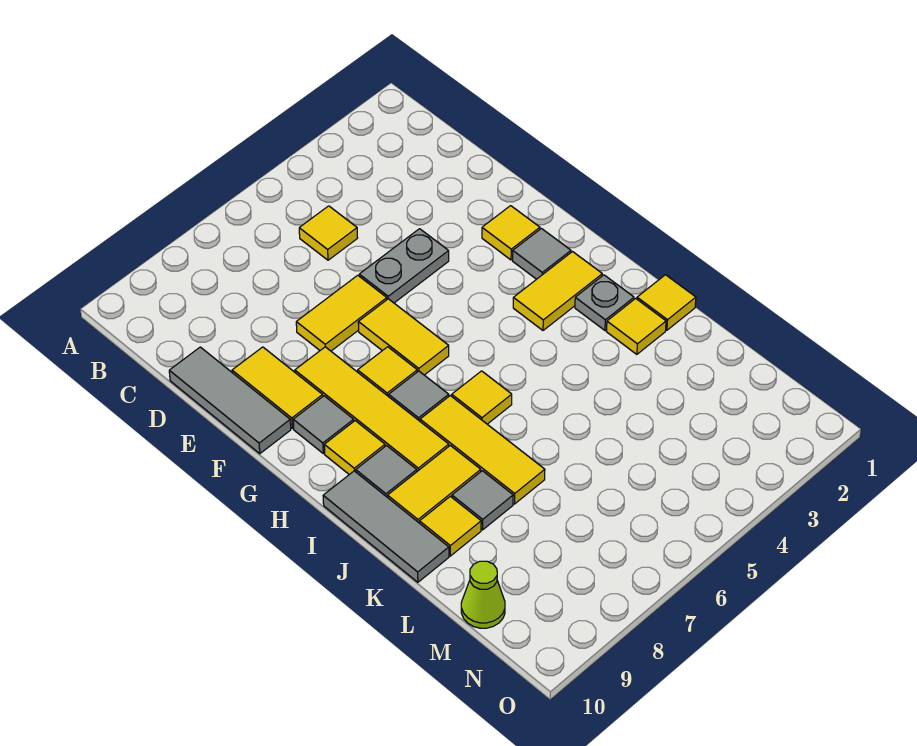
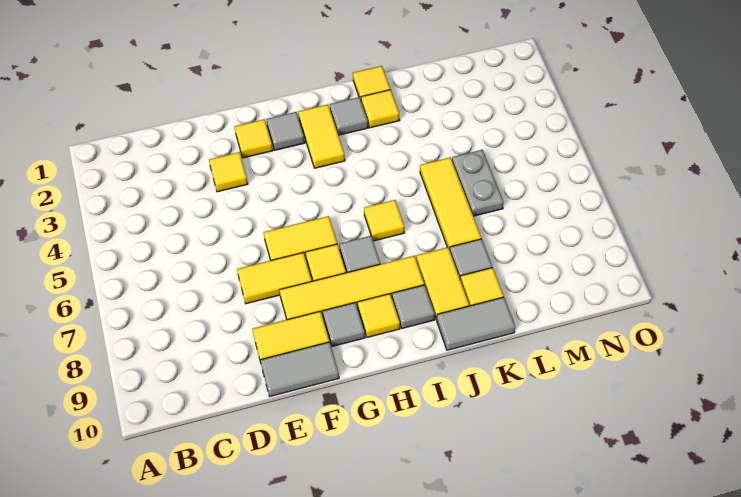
yellow 1x1 tile [299,206,357,260] -> yellow 1x1 tile moved to [209,152,248,192]
grey 1x3 tile [169,347,291,454] -> grey 1x2 tile [260,342,339,396]
grey 1x2 plate [359,229,449,303] -> grey 1x2 plate moved to [452,150,503,216]
yellow 1x2 tile [296,275,387,351] -> yellow 1x2 tile turned to [237,253,312,304]
grey 1x1 plate [575,275,634,330] -> grey 1x1 tile [330,97,368,135]
yellow 1x3 tile [420,396,545,504] -> yellow 1x3 tile turned to [420,157,481,250]
grey 1x3 tile [323,471,449,582] -> grey 1x2 tile [436,297,515,350]
lime 1x1 cone [461,561,505,628] -> none

